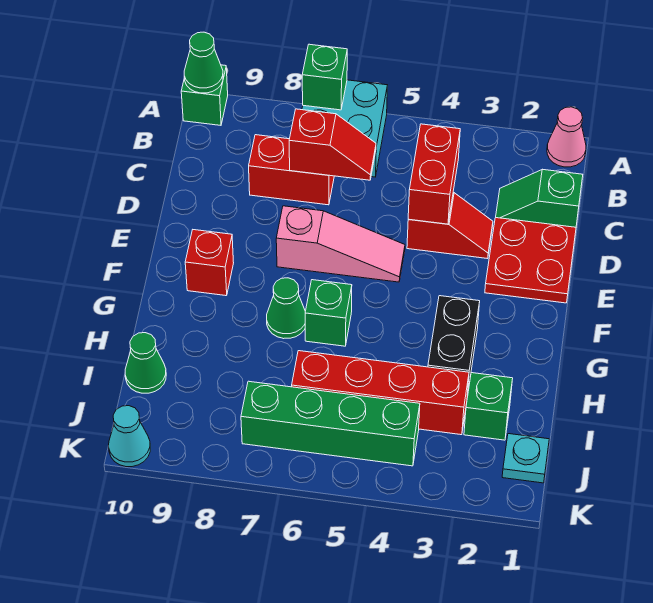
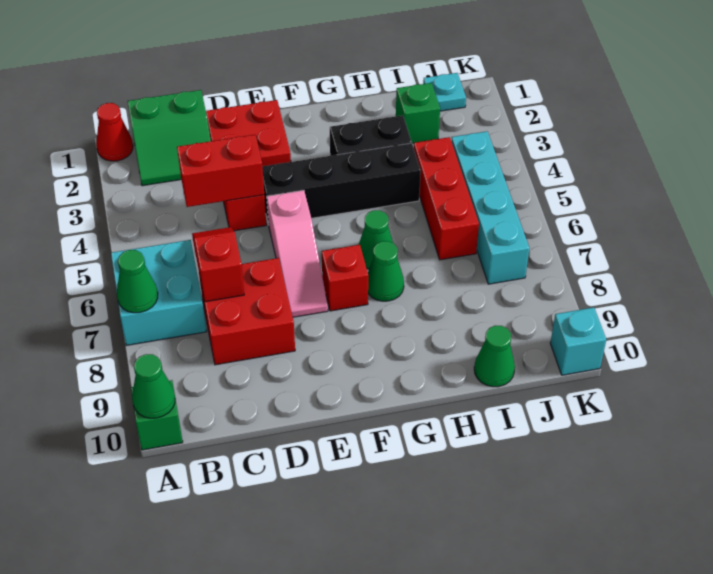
pink 1x1 cone [547,107,586,167] -> red 1x1 cone [96,103,133,161]
green 1x1 brick [302,44,347,110] -> green 1x1 cone [117,250,158,313]
green 1x2 slope [496,169,583,227] -> green 2x2 slope [128,90,211,186]
red 1x2 brick [249,135,334,205] -> red 2x2 brick [199,258,295,365]
none -> black 1x4 brick [262,143,421,225]
pink 1x3 slope [276,206,405,282] -> pink 1x3 slope turned to [267,190,328,317]
red 1x1 brick [185,230,234,296] -> red 1x1 brick moved to [322,245,368,311]
green 1x1 brick [305,280,352,346] -> green 1x1 cone [359,210,393,269]
red 1x4 brick [292,351,469,435] -> red 1x3 brick [414,137,479,260]
green 1x4 brick [241,381,420,466] -> cyan 1x4 brick [451,131,529,284]
cyan 1x1 cone [109,406,150,467] -> cyan 1x1 brick [550,307,606,375]

